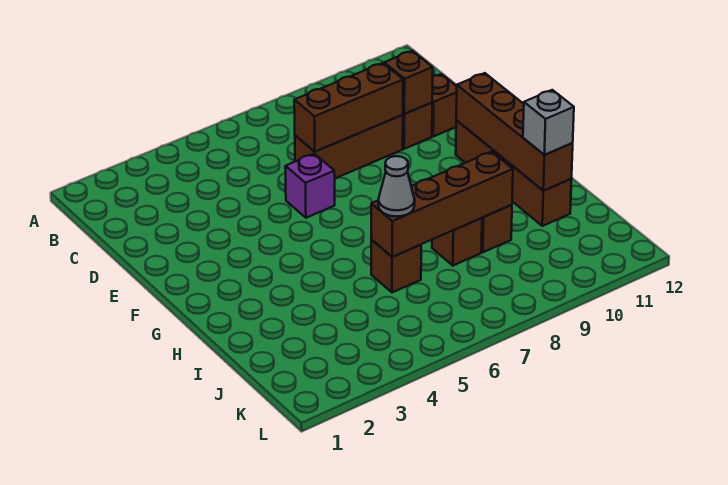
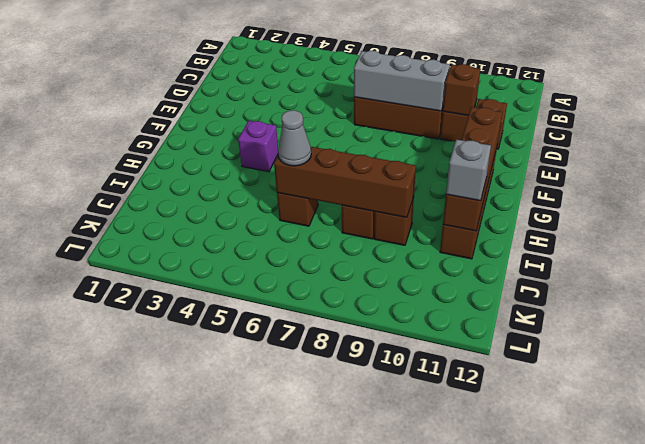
brown 1x3 brick [294,63,403,152] -> grey 1x3 brick [354,51,450,111]
purple 1x1 brick [285,154,335,218] -> purple 1x1 brick moved to [238,121,278,172]

